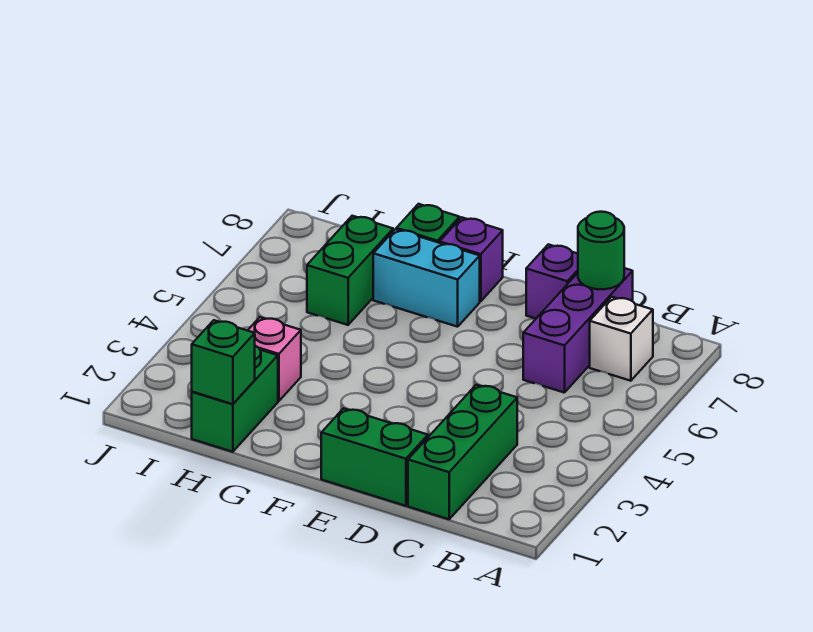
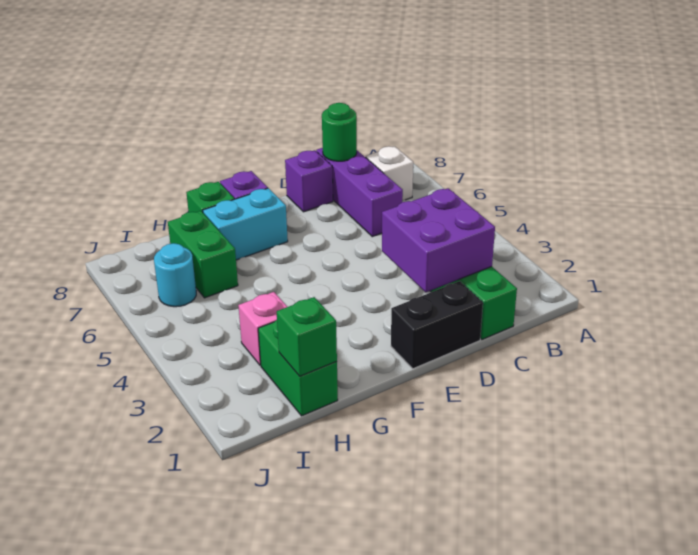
none -> purple 2x2 brick [382,188,495,292]
green 1x2 brick [321,408,428,506] -> black 1x2 brick [391,281,483,369]
none -> cyan 1x1 round brick [154,243,196,307]

